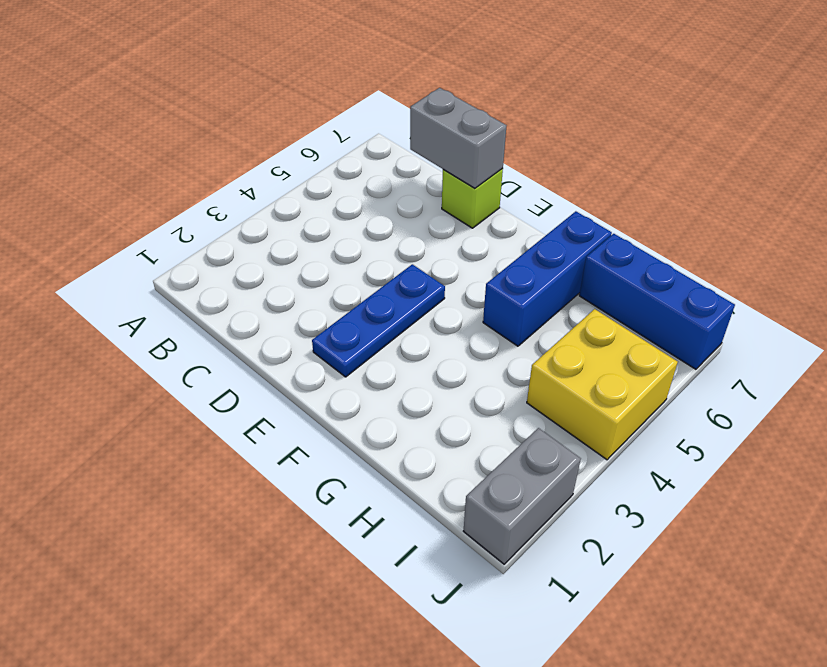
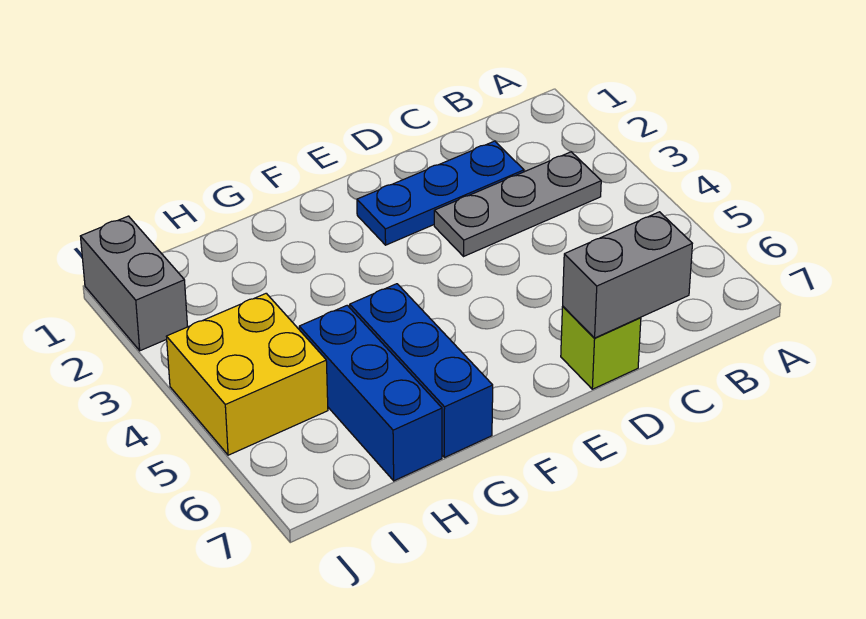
none -> grey 1x3 plate [434,152,601,256]
blue 1x3 plate [312,264,445,377] -> blue 1x3 plate turned to [357,141,524,245]
blue 1x3 brick [579,234,735,369] -> blue 1x3 brick turned to [299,305,442,481]

